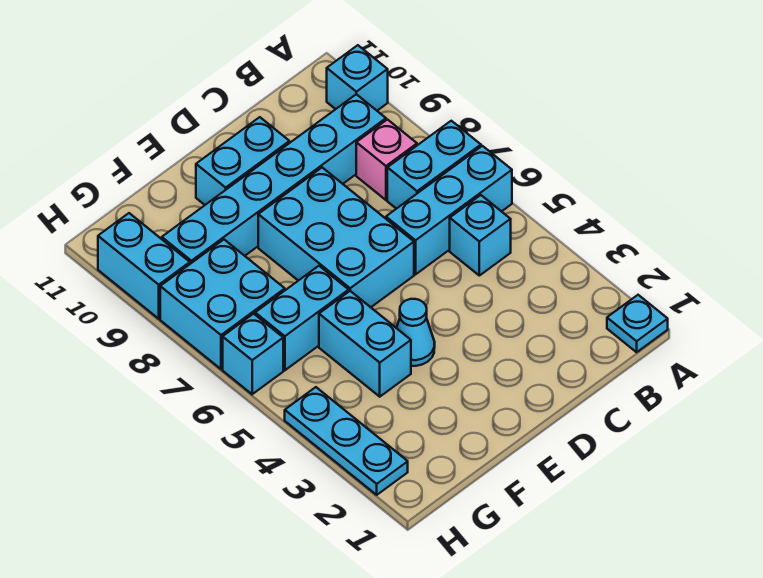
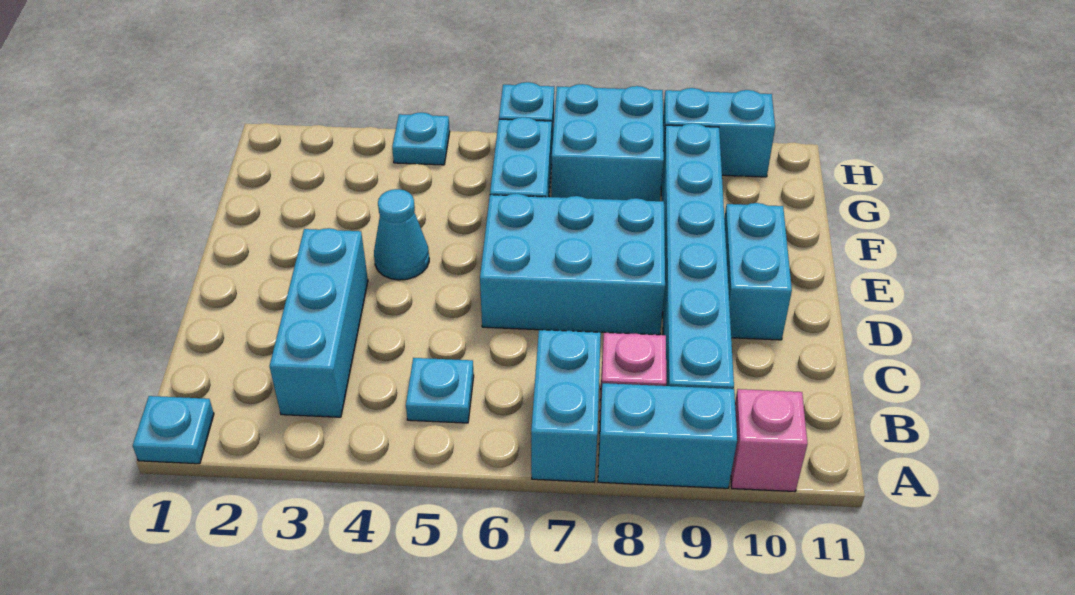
cyan 1x3 brick [386,146,512,274] -> cyan 1x3 brick moved to [269,228,368,417]
cyan 1x1 brick [327,45,388,111] -> pink 1x1 brick [731,389,808,492]
cyan 1x1 brick [450,195,511,276] -> cyan 1x1 plate [406,358,474,423]
cyan 1x2 brick [319,291,411,397] -> cyan 1x2 brick moved to [598,383,737,488]
cyan 1x3 plate [285,387,408,495] -> cyan 1x1 plate [392,113,450,165]

